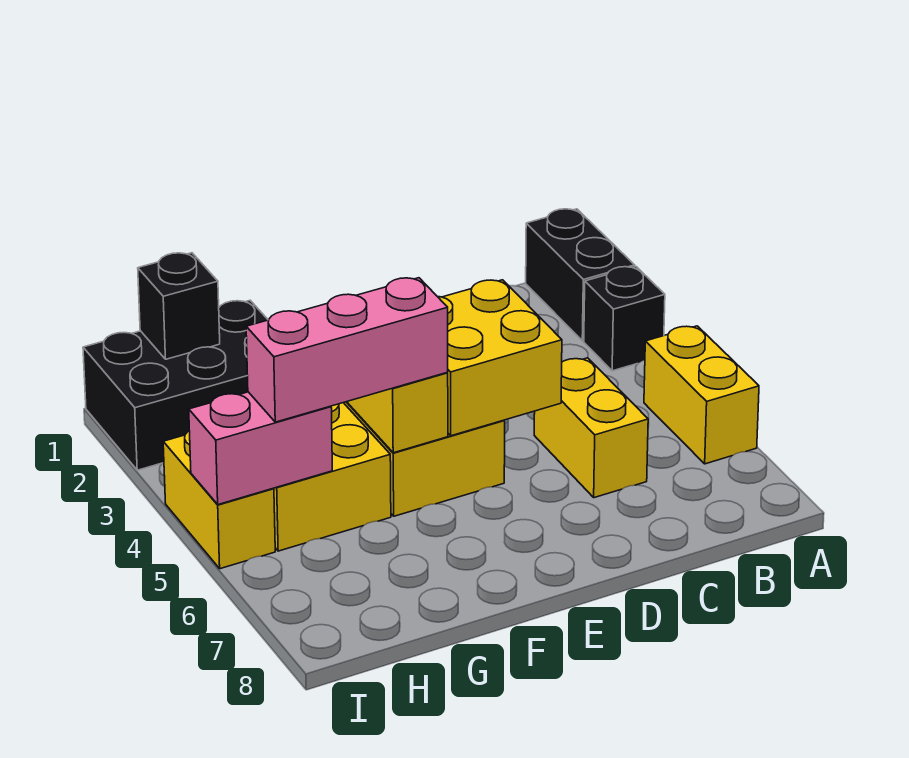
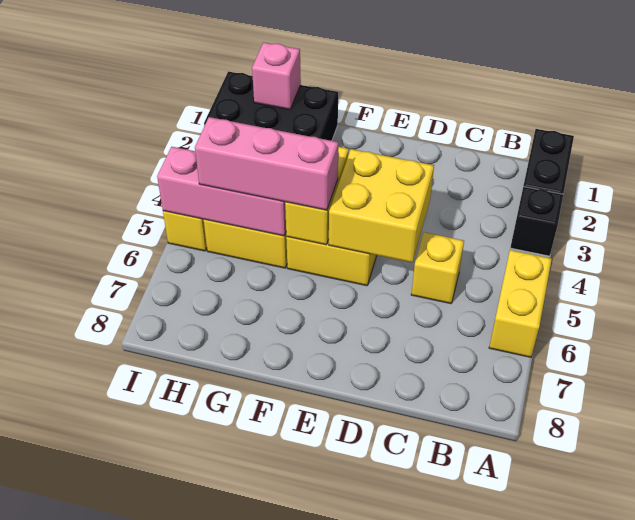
yellow 1x2 brick [534,358,648,498] -> yellow 1x1 brick [411,232,464,304]
black 1x1 brick [138,253,220,359] -> pink 1x1 brick [252,43,301,110]
pink 1x2 brick [189,392,332,505] -> pink 1x3 brick [157,147,286,236]

